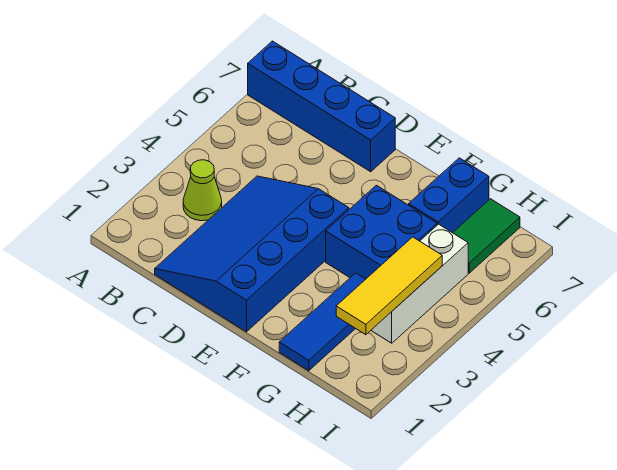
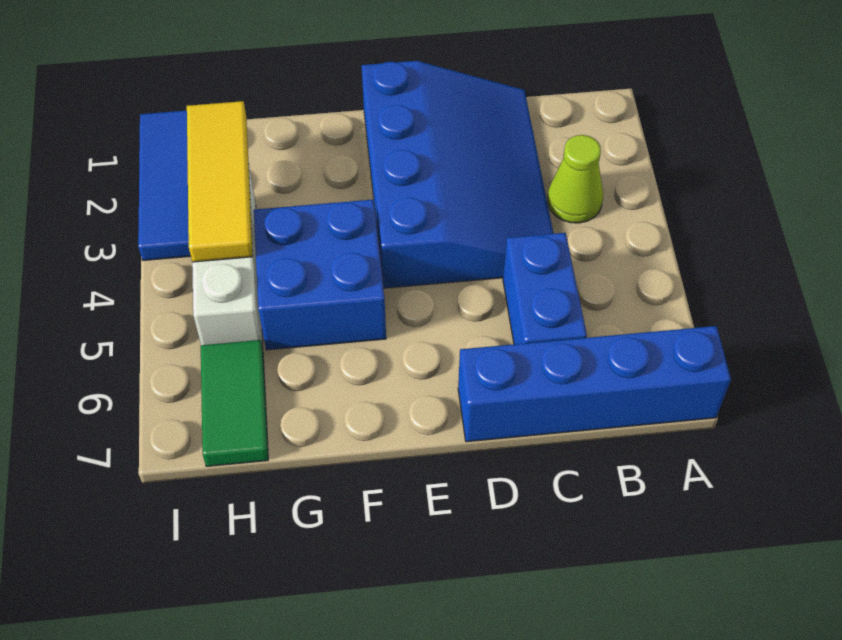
blue 1x3 tile [279,273,366,371] -> blue 1x3 tile moved to [138,110,191,260]
blue 1x2 brick [409,158,489,233] -> blue 1x2 brick moved to [503,233,587,344]

